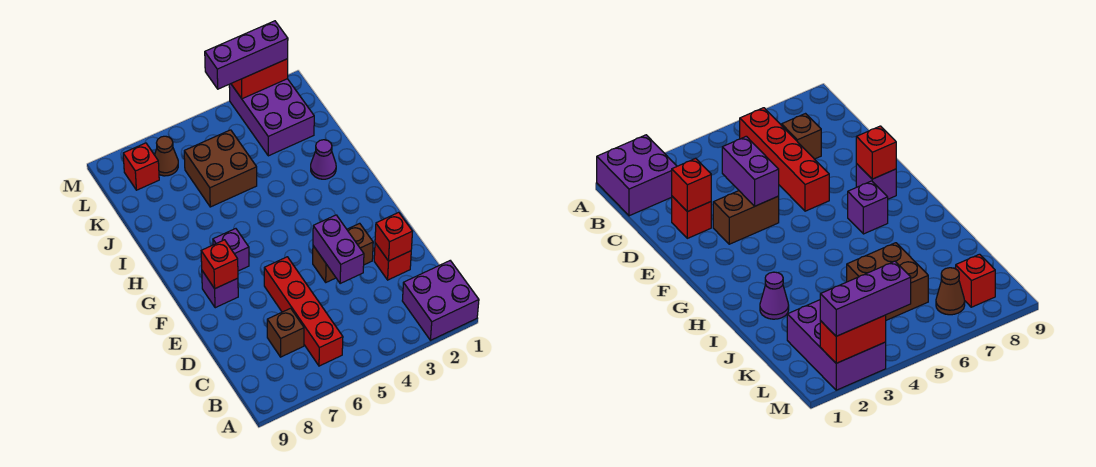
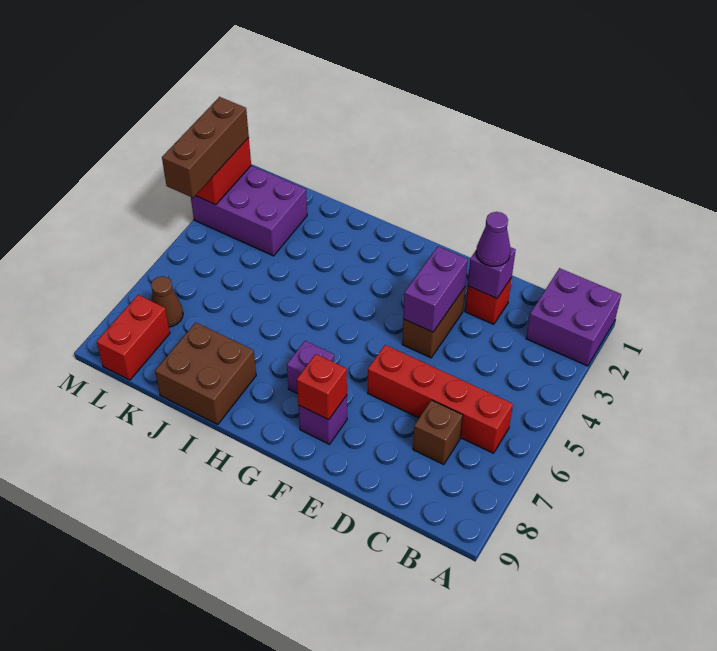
red 1x1 brick [375,212,413,261] -> purple 1x1 brick [468,247,516,298]
purple 1x2 brick [313,215,364,284] -> purple 1x2 brick turned to [403,246,468,332]
purple 1x1 cone [311,140,336,179] -> purple 1x1 cone moved to [476,212,510,266]
brown 2x2 brick [184,130,257,207] -> brown 2x2 brick moved to [155,323,256,424]
red 1x1 brick [123,143,159,190] -> red 1x2 brick [97,295,170,380]
purple 1x3 brick [205,21,288,89] -> brown 1x3 brick [162,97,249,198]

